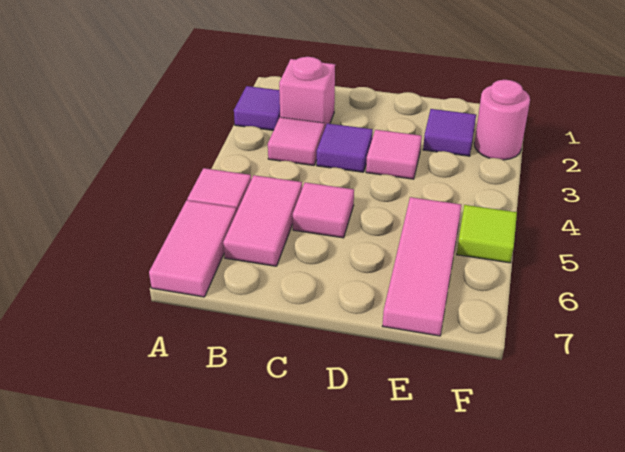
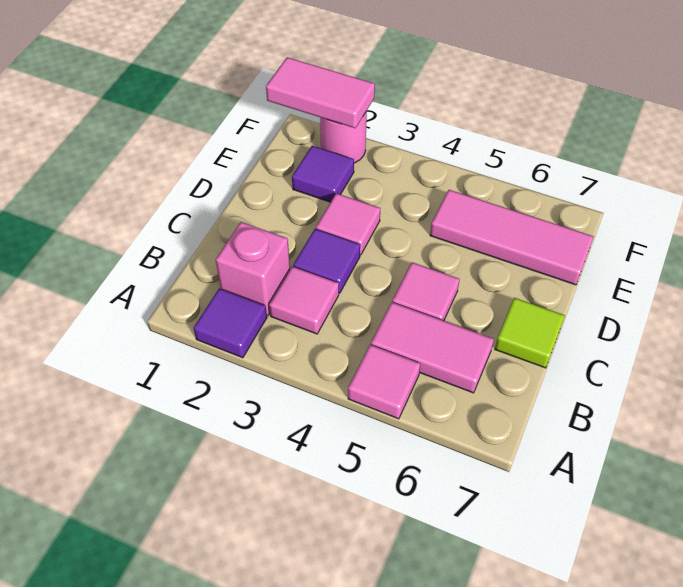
pink 1x2 tile [149,200,236,297] -> pink 1x2 tile moved to [266,57,375,128]
lime 1x1 tile [457,205,517,263] -> lime 1x1 tile moved to [495,298,565,368]

